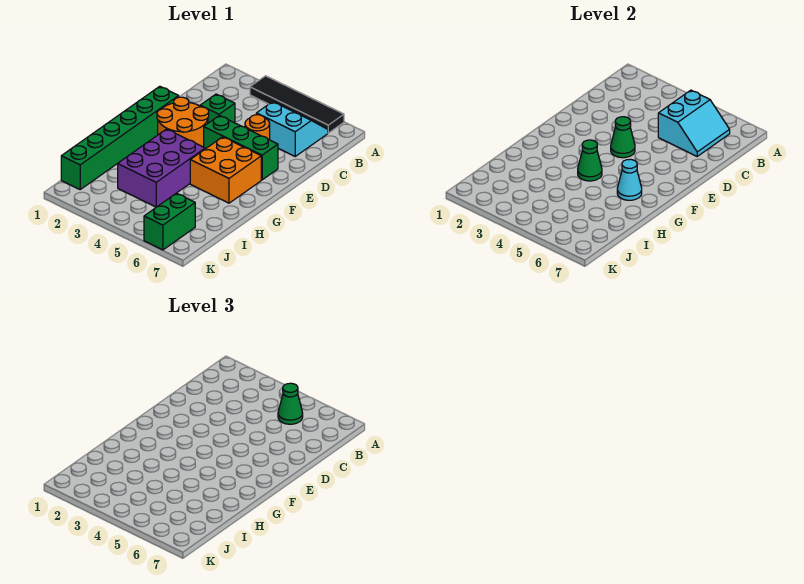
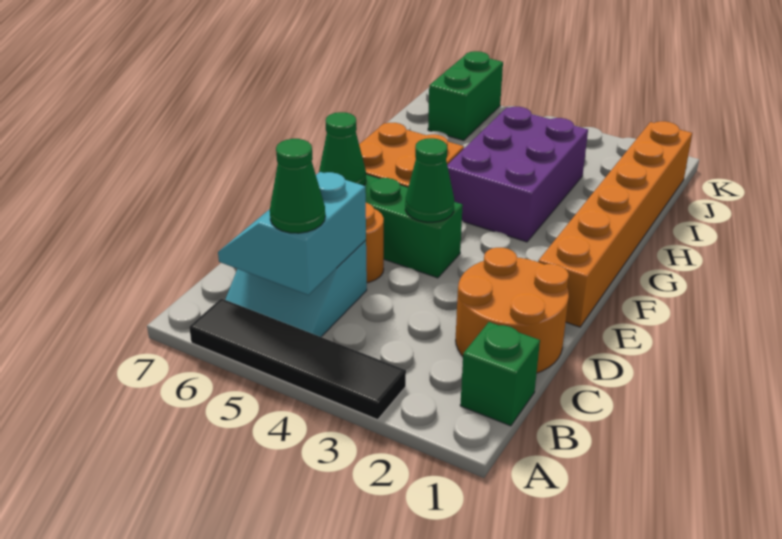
green 1x1 brick [200,94,235,123] -> green 1x1 brick moved to [460,322,540,426]
green 1x6 brick [61,86,179,189] -> orange 1x6 brick [538,121,692,327]
orange 2x2 round brick [157,97,209,147] -> orange 2x2 round brick moved to [456,248,569,373]
green 1x1 cone [578,140,602,181] -> green 1x1 cone moved to [319,112,366,186]
cyan 1x1 cone [617,159,642,200] -> none

